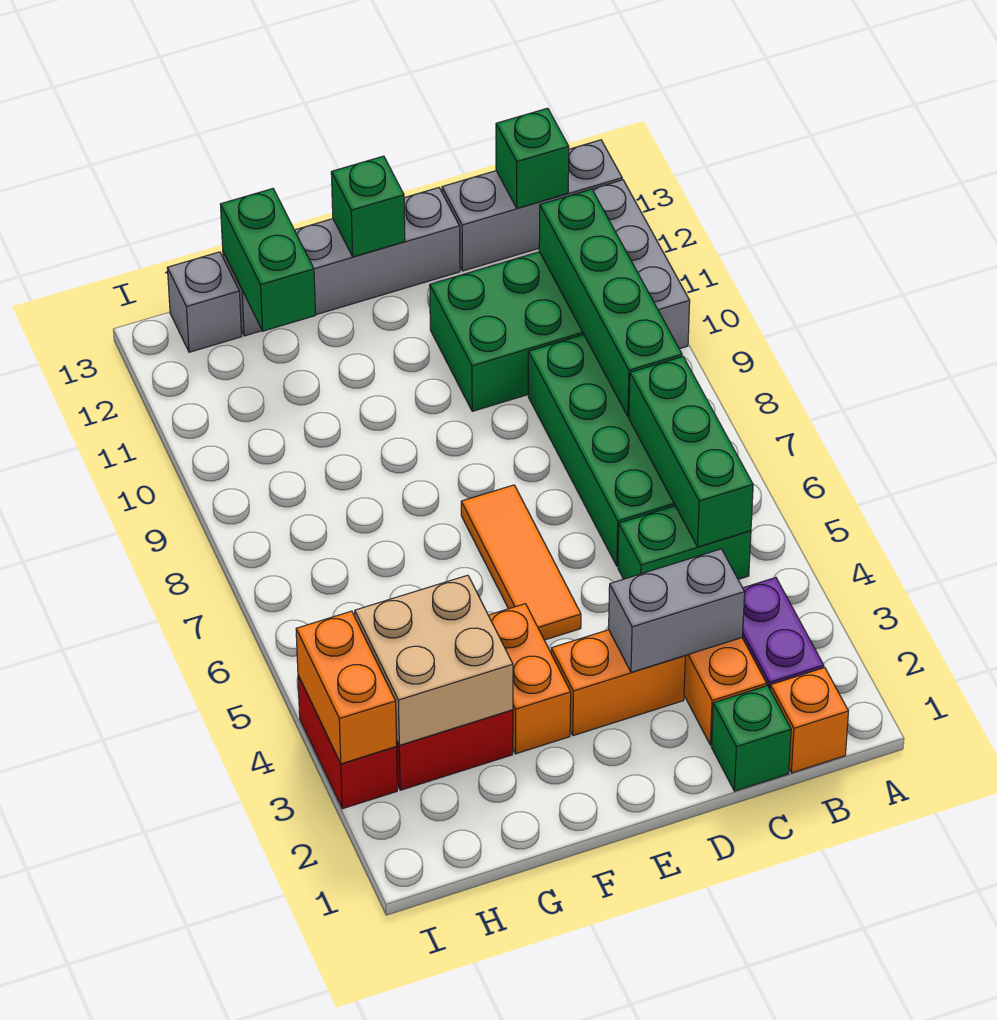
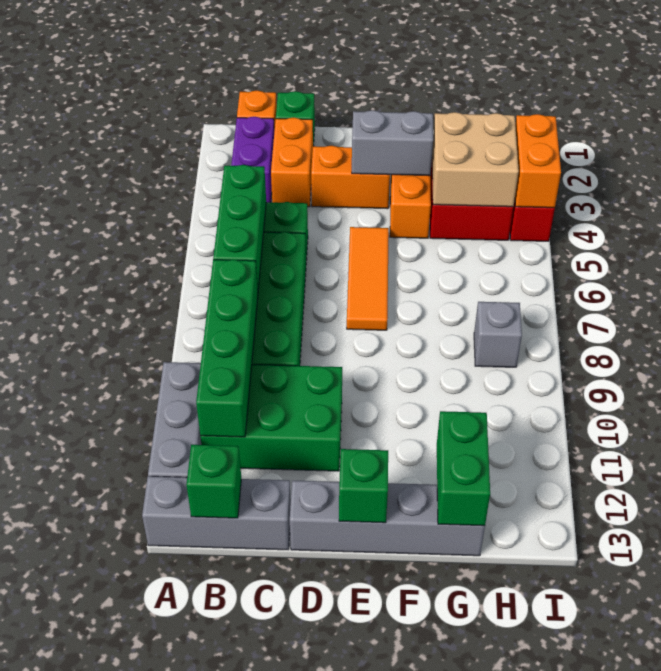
grey 1x2 brick [609,549,745,672] -> grey 1x2 brick moved to [352,110,433,176]
grey 1x1 brick [167,252,242,352] -> grey 1x1 brick moved to [474,302,522,367]

